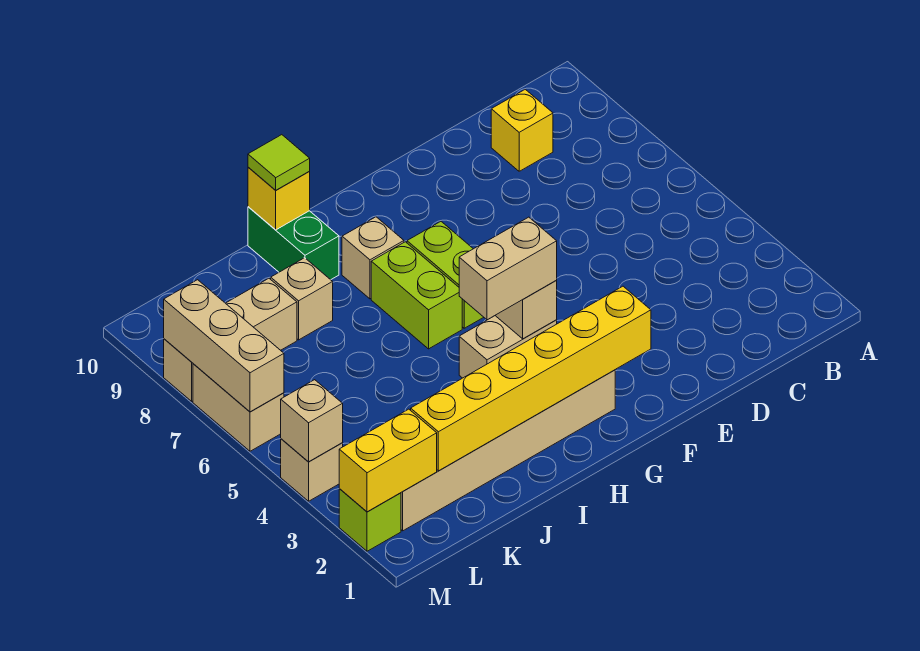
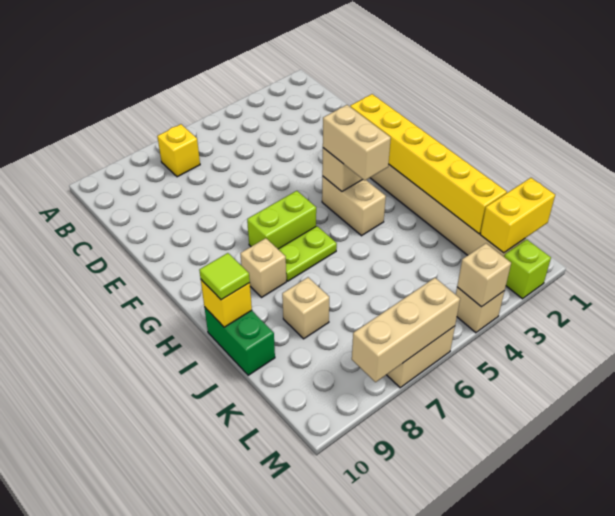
yellow 1x1 brick [491,89,553,171] -> yellow 1x1 brick moved to [157,124,200,177]
lime 1x2 brick [371,242,462,349] -> lime 1x2 plate [278,226,337,281]
green 1x2 brick [248,207,339,280] -> green 1x2 brick turned to [204,307,275,375]
tan 1x3 brick [164,278,297,401] -> none
yellow 1x2 brick [339,409,437,512] -> yellow 1x2 brick turned to [480,178,555,253]

